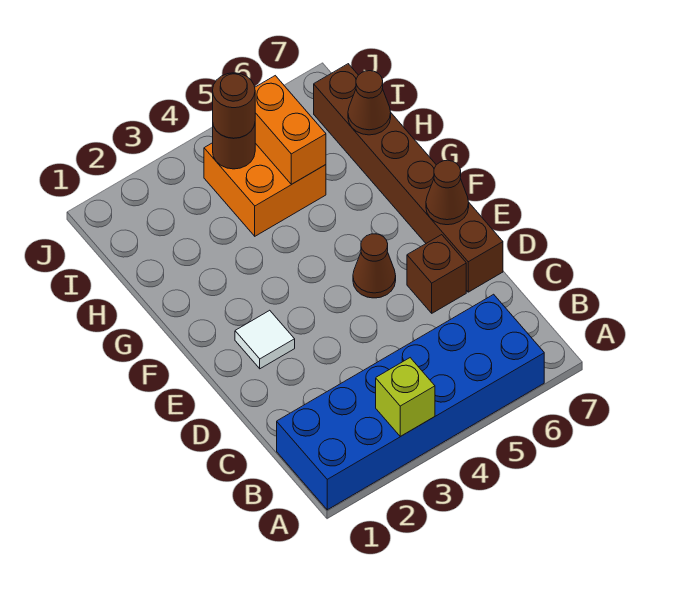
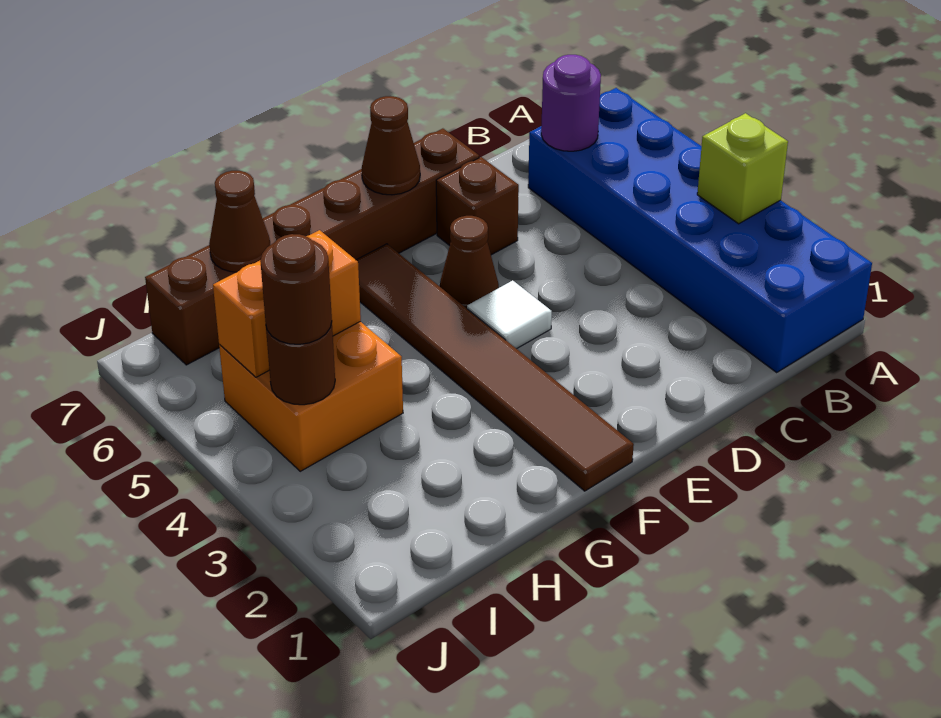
none -> purple 1x1 round brick [541,55,601,151]
white 1x1 tile [235,310,295,369] -> white 1x1 tile moved to [467,280,552,349]
none -> brown 1x6 tile [357,244,634,491]

